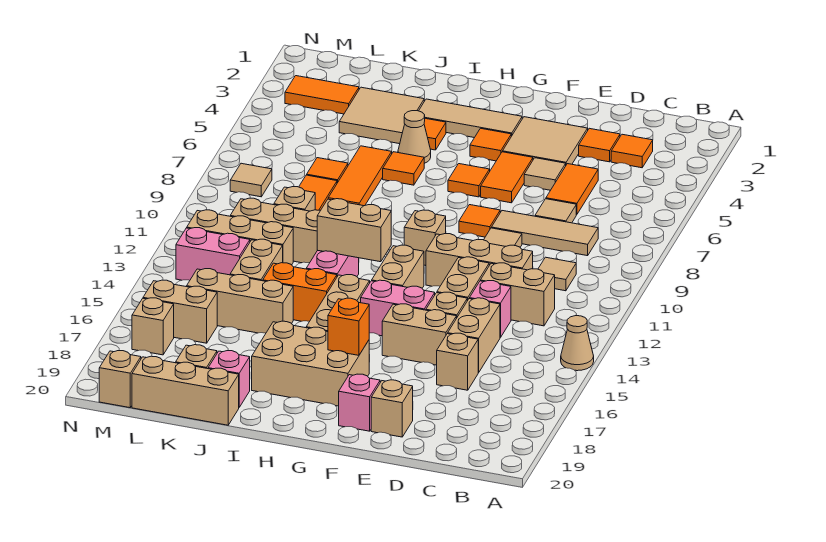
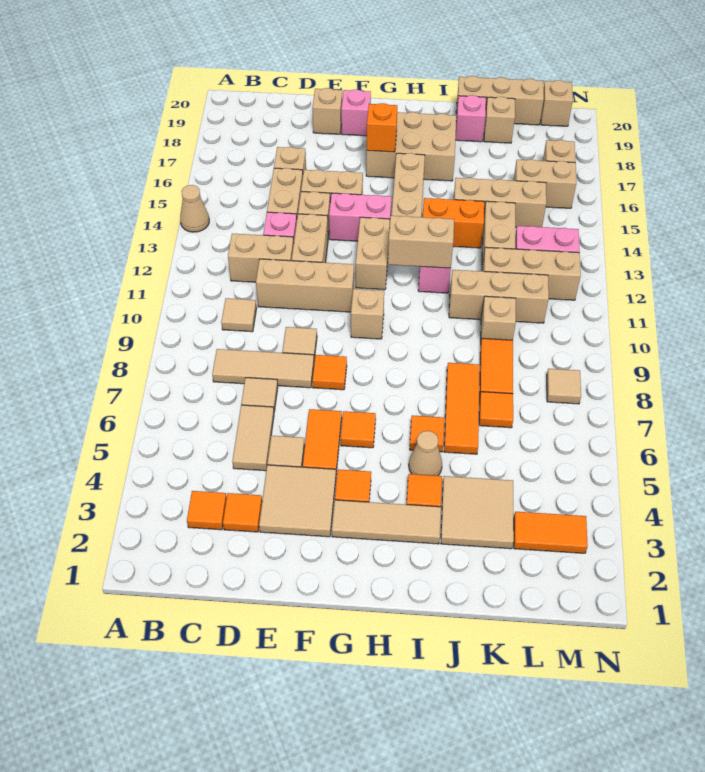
orange 1x2 tile [546,164,598,215] -> tan 1x2 tile [232,405,274,471]

